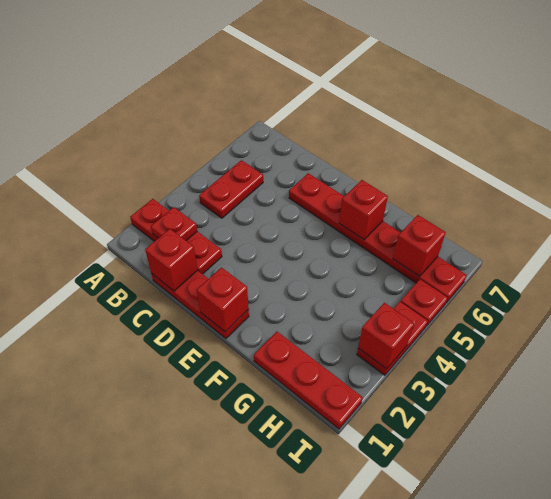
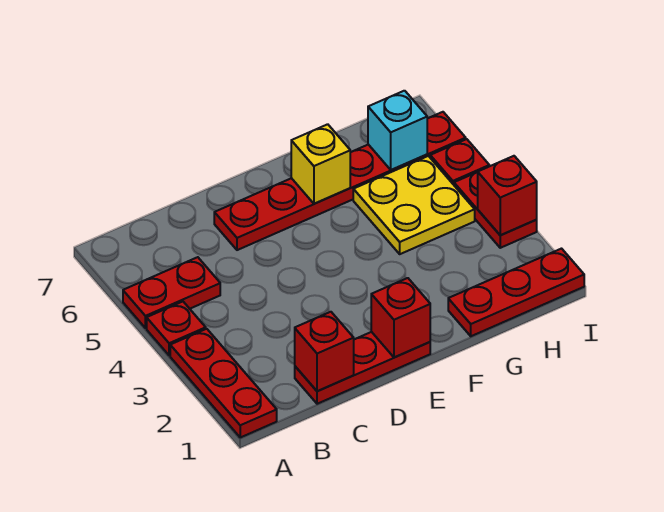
red 1x3 plate [130,199,222,274] -> red 1x3 plate turned to [170,329,277,437]
red 1x1 plate [151,207,197,241] -> red 1x1 plate moved to [147,302,206,356]
red 1x2 plate [199,160,263,218] -> red 1x2 plate turned to [123,257,220,328]
red 1x1 brick [339,180,388,240] -> yellow 1x1 brick [291,124,350,204]
none -> yellow 2x2 plate [353,156,475,254]
red 1x1 brick [393,215,446,276] -> cyan 1x1 brick [368,91,427,170]

